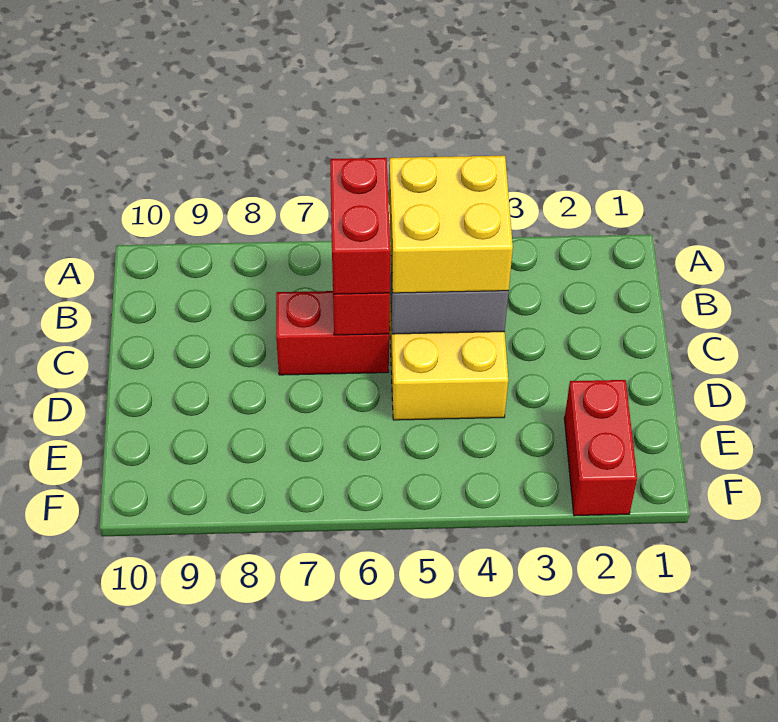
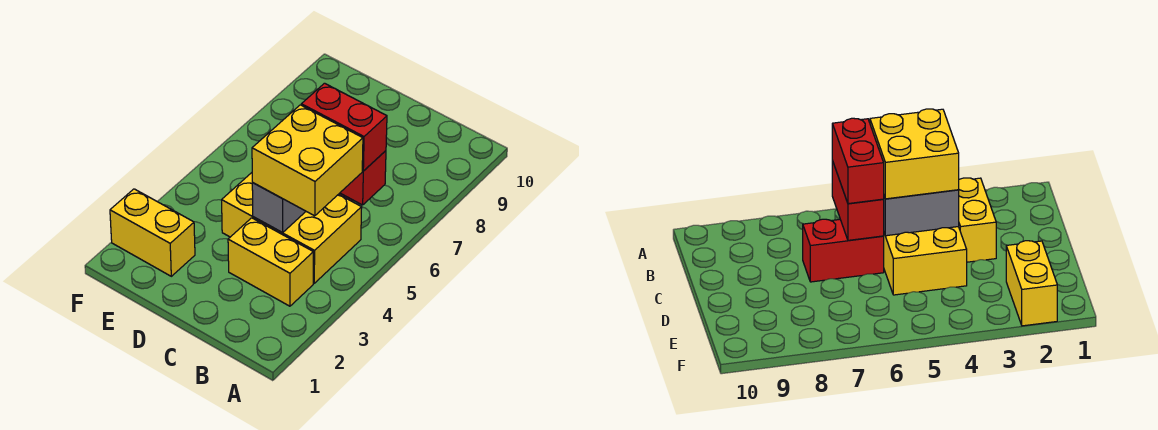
none -> yellow 1x2 brick [228,218,313,306]
red 1x2 brick [564,380,637,516] -> yellow 1x2 brick [110,189,195,276]

